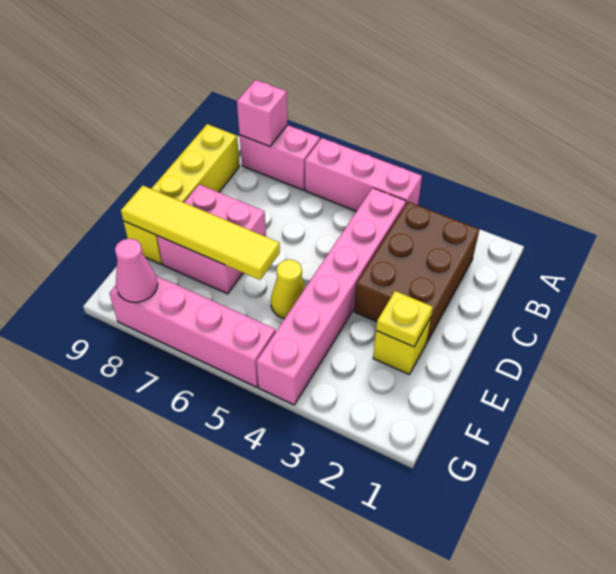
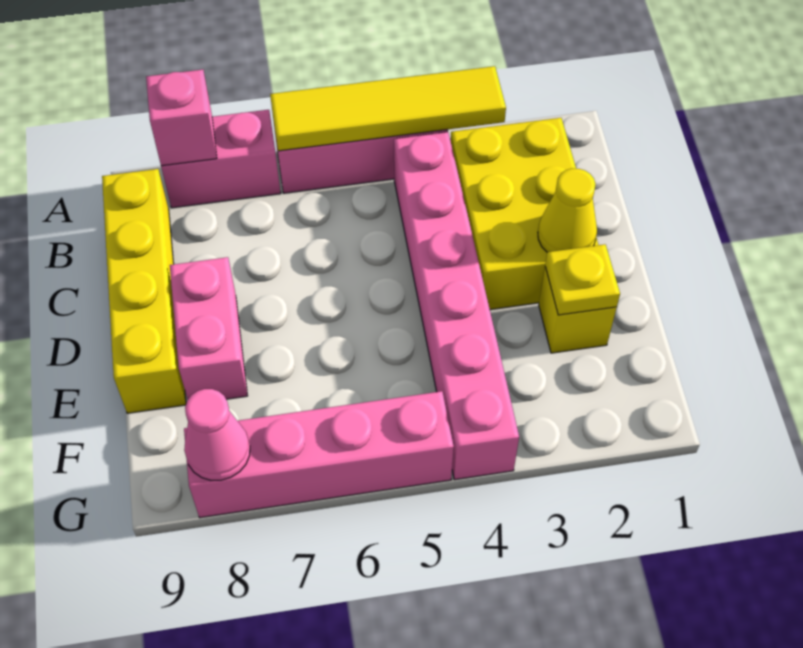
brown 2x3 brick [354,202,480,343] -> yellow 2x3 brick [451,118,598,310]
pink 2x2 brick [157,184,266,294] -> pink 1x2 brick [170,257,248,399]
yellow 1x1 cone [271,259,306,319] -> yellow 1x1 cone moved to [538,168,597,252]
yellow 1x4 tile [121,185,280,280] -> yellow 1x4 tile moved to [270,66,506,151]

